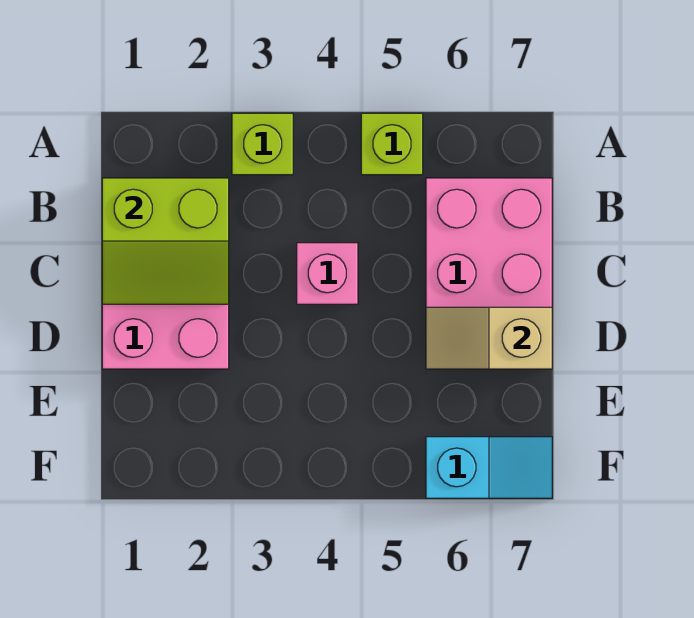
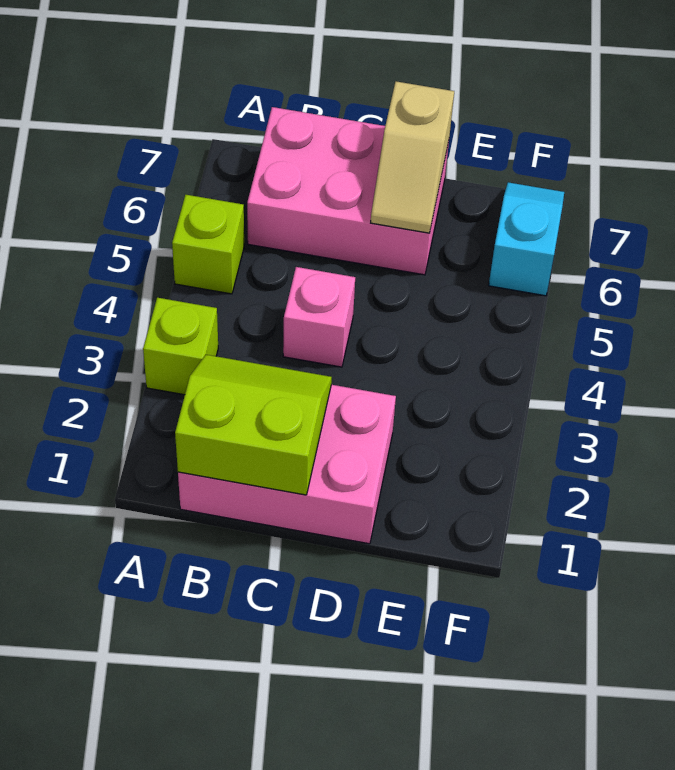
lime 2x2 slope [102,178,229,304] -> lime 2x2 slope turned to [175,355,332,495]

